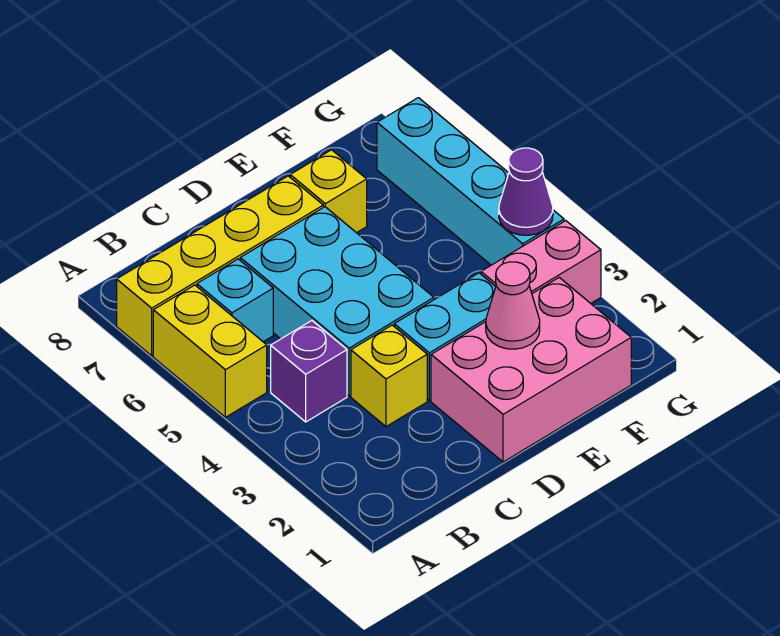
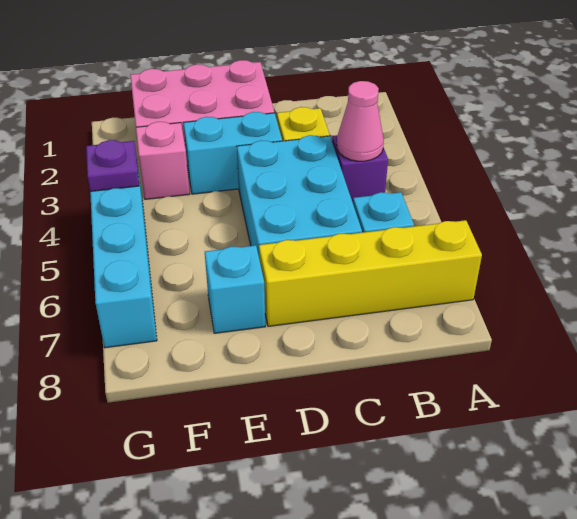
yellow 1x2 brick [153,285,267,417] -> none
pink 1x1 cone [486,262,540,349] -> pink 1x1 cone moved to [337,81,384,161]
yellow 1x1 brick [290,150,367,233] -> cyan 1x1 brick [205,245,265,333]
pink 1x2 brick [481,221,601,303] -> pink 1x1 brick [136,122,190,199]
purple 1x1 cone [499,148,553,235] -> purple 1x1 plate [86,140,139,191]

